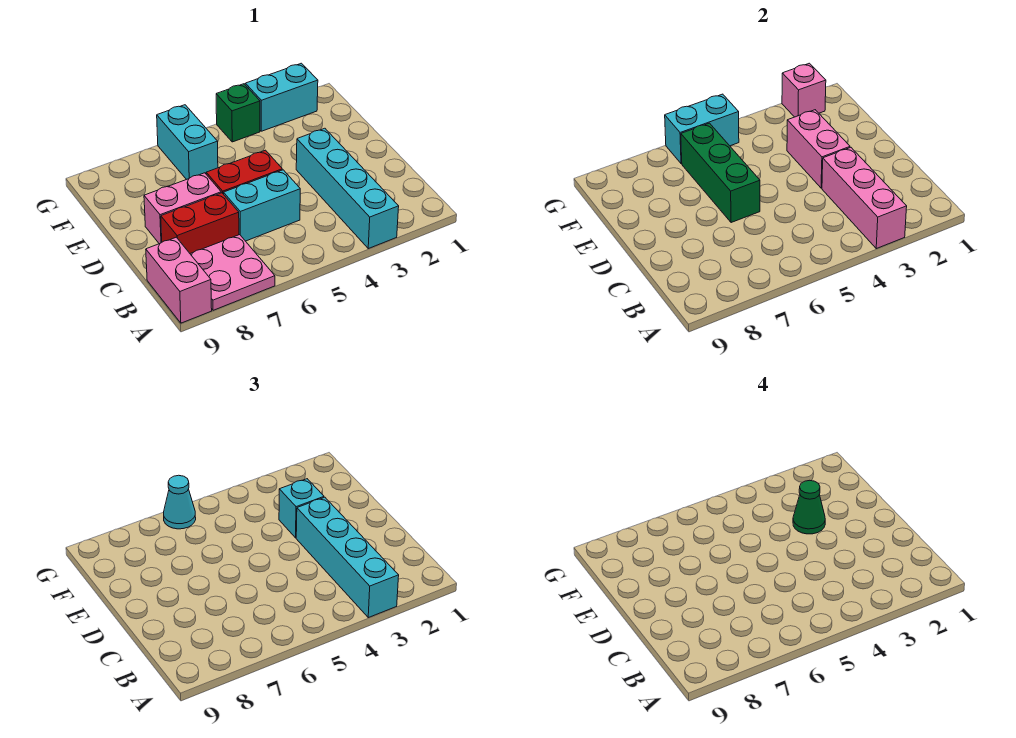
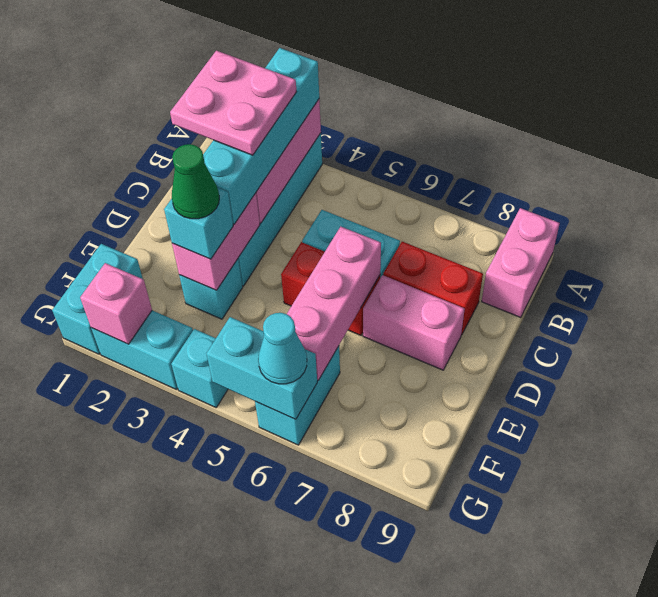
pink 2x2 plate [190,235,275,310] -> pink 2x2 plate moved to [170,51,296,155]
green 1x3 brick [681,123,760,223] -> pink 1x3 brick [287,227,381,380]
none -> cyan 1x1 brick [179,259,243,319]
none -> cyan 1x2 brick [52,244,143,354]
green 1x1 brick [216,84,260,142] -> cyan 1x1 brick [171,329,228,407]

